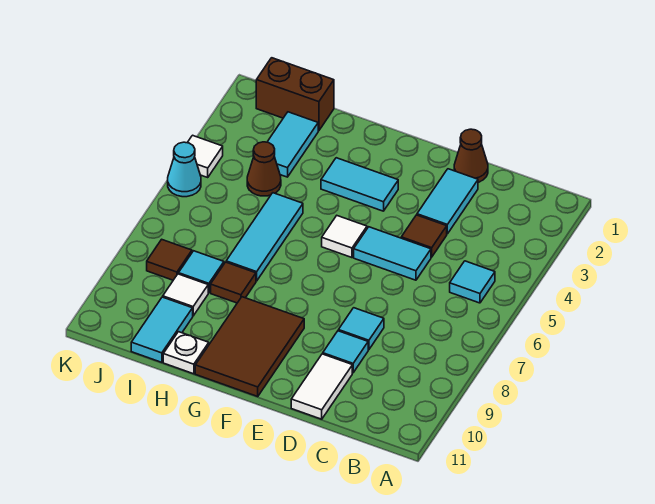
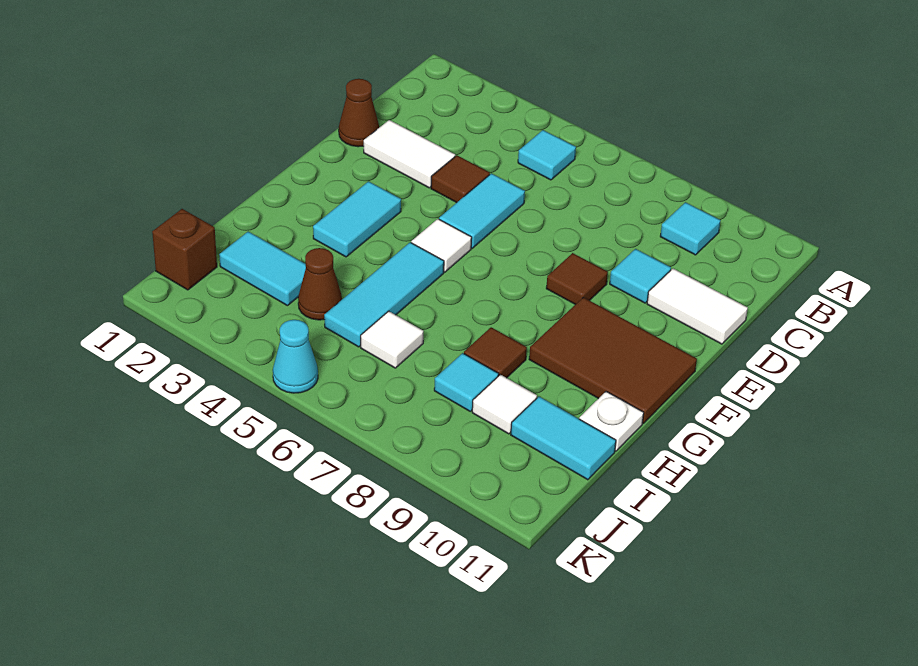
cyan 1x2 tile [417,169,478,234] -> white 1x2 tile [364,120,455,188]
cyan 1x1 tile [338,308,384,350] -> cyan 1x1 tile moved to [660,202,721,255]
cyan 1x3 tile [226,193,303,281] -> cyan 1x3 tile turned to [324,242,444,347]
brown 1x2 brick [256,58,334,131] -> brown 1x1 brick [152,209,217,290]
brown 1x1 tile [147,239,192,280] -> brown 1x1 tile moved to [546,253,608,305]
white 1x1 tile [187,135,223,177] -> white 1x1 tile moved to [361,311,424,368]

